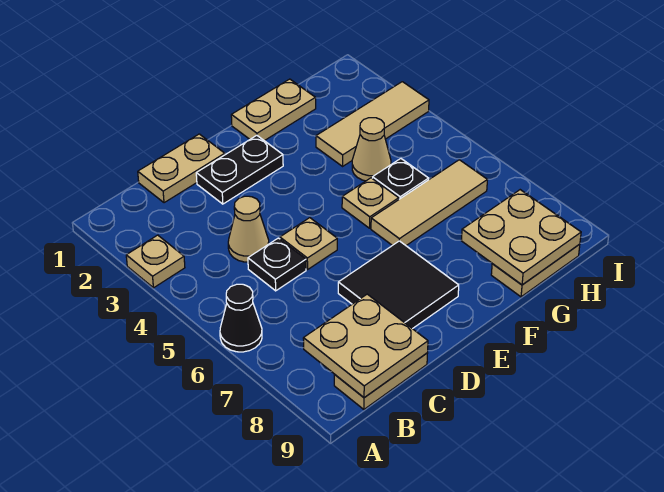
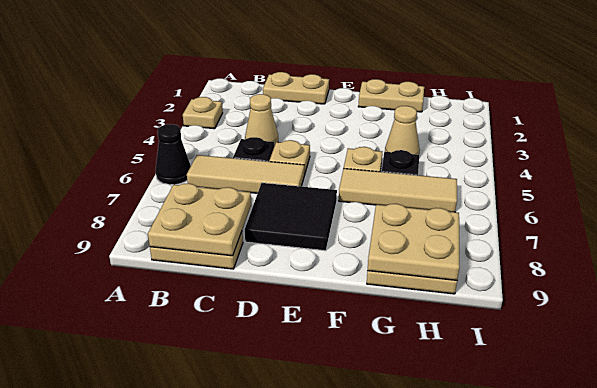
black 1x2 plate [196,135,283,204] -> none
tan 1x3 tile [316,82,429,166] -> tan 1x3 tile moved to [187,155,304,193]

